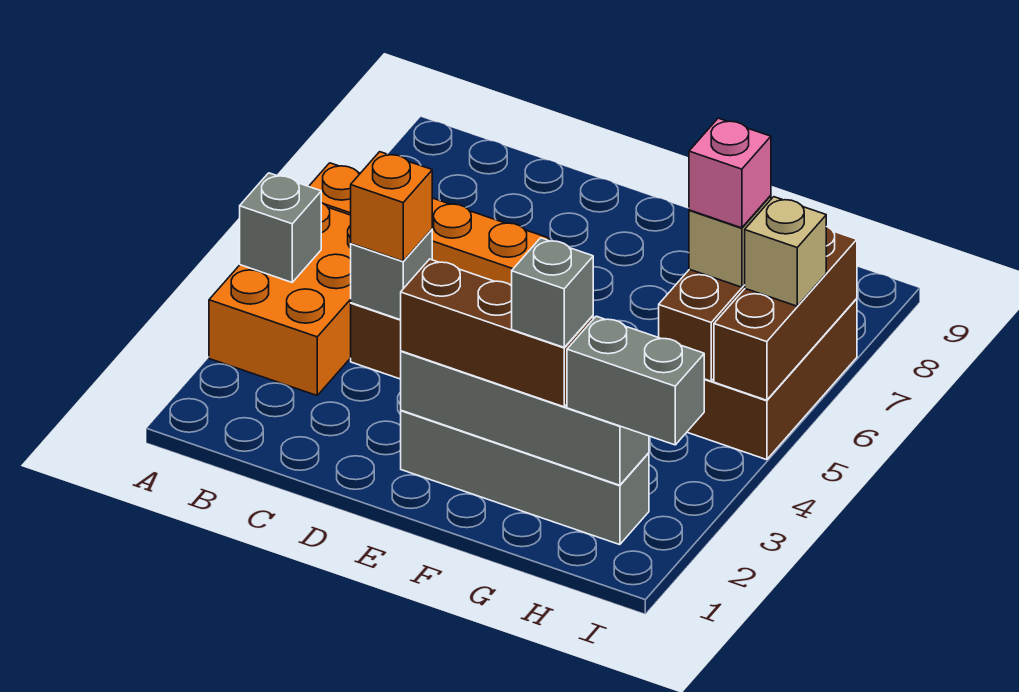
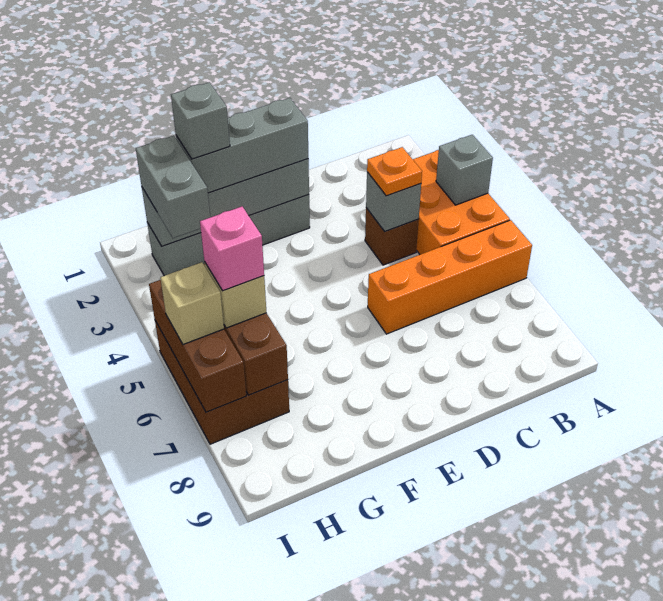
orange 1x1 brick [351,152,432,261] -> orange 1x1 plate [367,147,422,196]
brown 1x3 brick [401,259,593,407] -> grey 1x3 brick [176,98,308,193]
grey 1x2 brick [567,316,704,445] -> grey 1x2 brick turned to [136,136,210,238]

